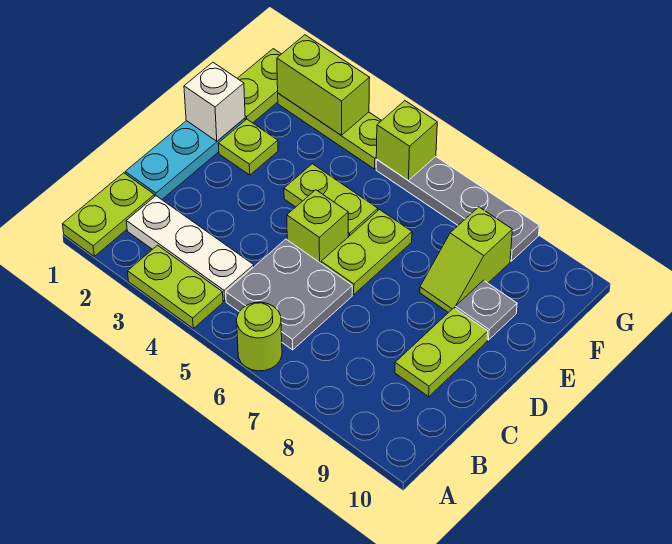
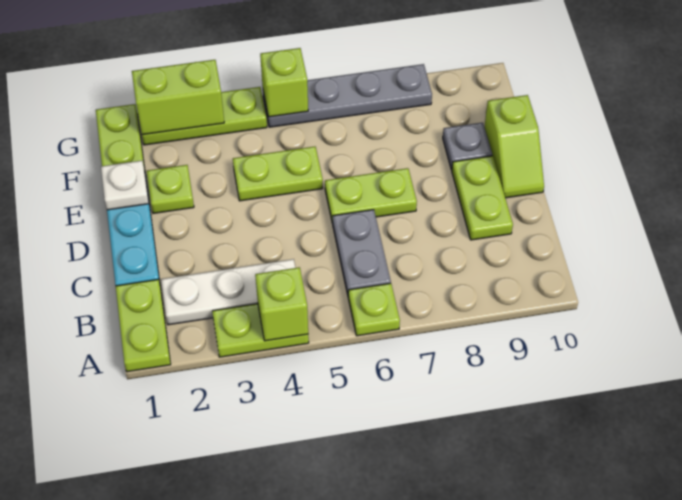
lime 1x1 round brick [237,302,282,371] -> lime 1x1 plate [348,283,400,336]
grey 2x2 plate [226,239,352,350] -> grey 1x2 plate [333,210,391,295]
lime 1x1 brick [287,190,348,263] -> lime 1x1 brick moved to [255,267,308,341]
lime 1x2 plate [321,210,412,294] -> lime 1x2 plate turned to [325,168,417,223]
white 1x1 brick [184,62,245,141] -> white 1x1 plate [101,161,149,210]
lime 1x2 slope [420,207,512,313] -> lime 1x2 slope moved to [484,95,544,198]

